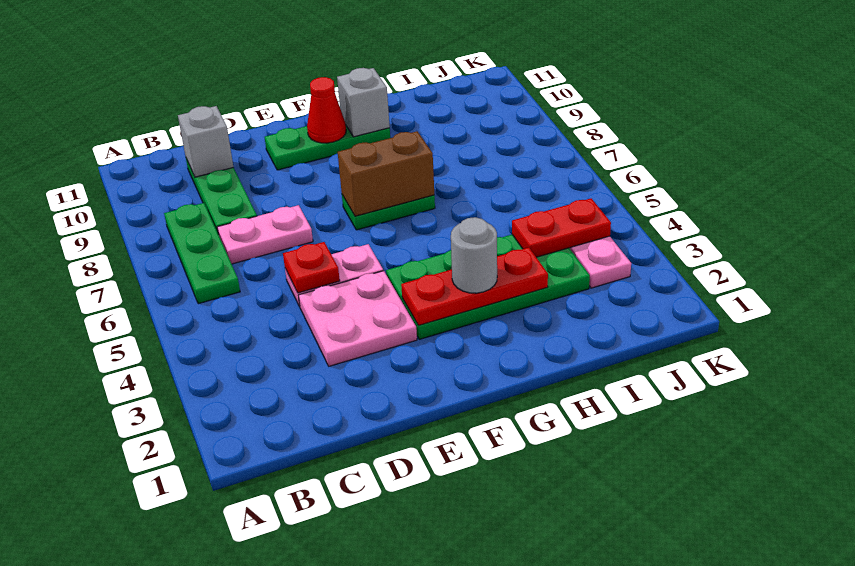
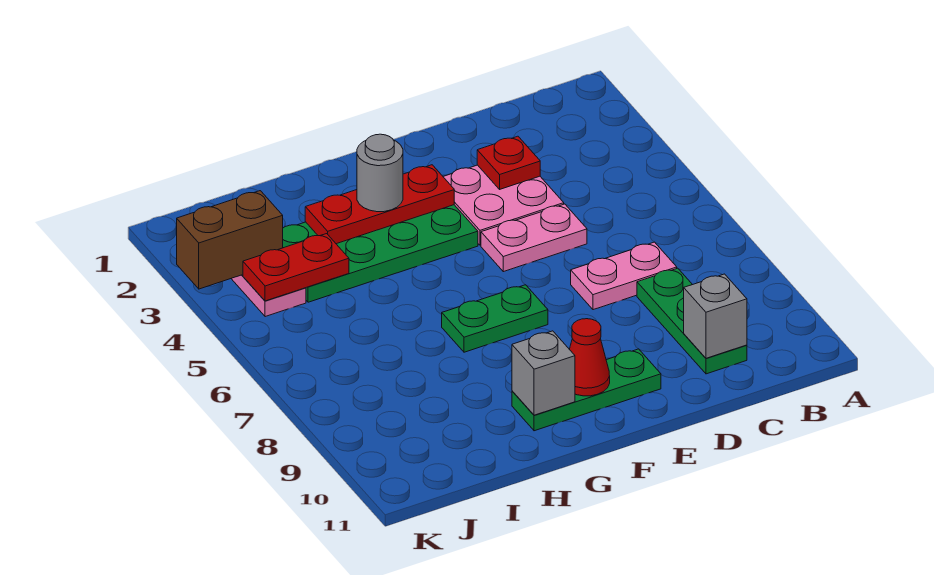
green 1x3 plate [164,203,240,304] -> none
red 1x1 plate [283,242,340,293] -> red 1x1 plate moved to [477,136,540,189]
brown 1x2 brick [338,131,434,216] -> brown 1x2 brick moved to [177,191,283,289]

